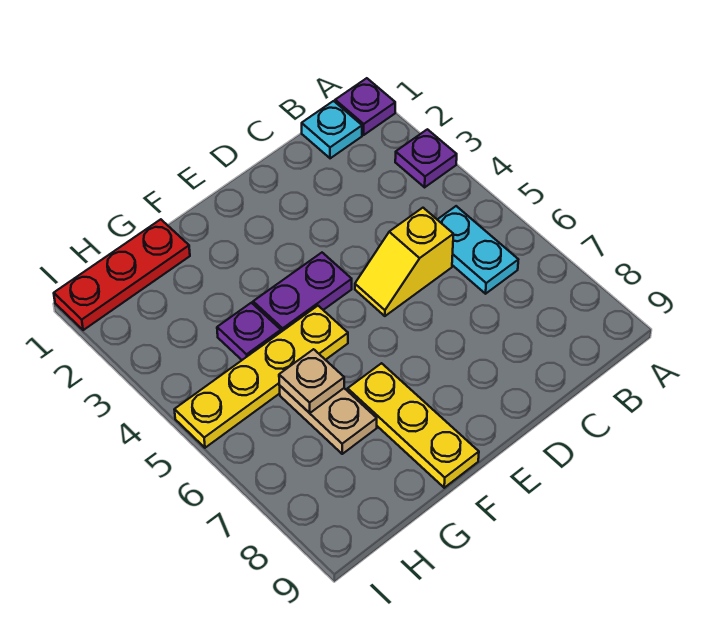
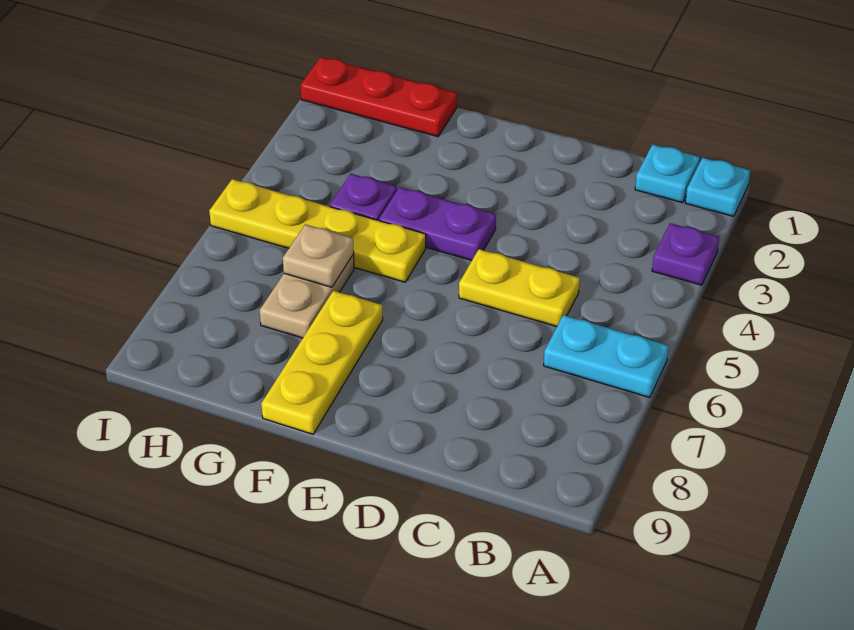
purple 1x1 plate [335,78,395,135] -> cyan 1x1 plate [686,158,750,216]
cyan 1x2 plate [437,206,518,294] -> cyan 1x2 plate turned to [544,315,669,398]
yellow 1x2 slope [355,208,453,316] -> yellow 1x2 plate [459,249,580,326]

